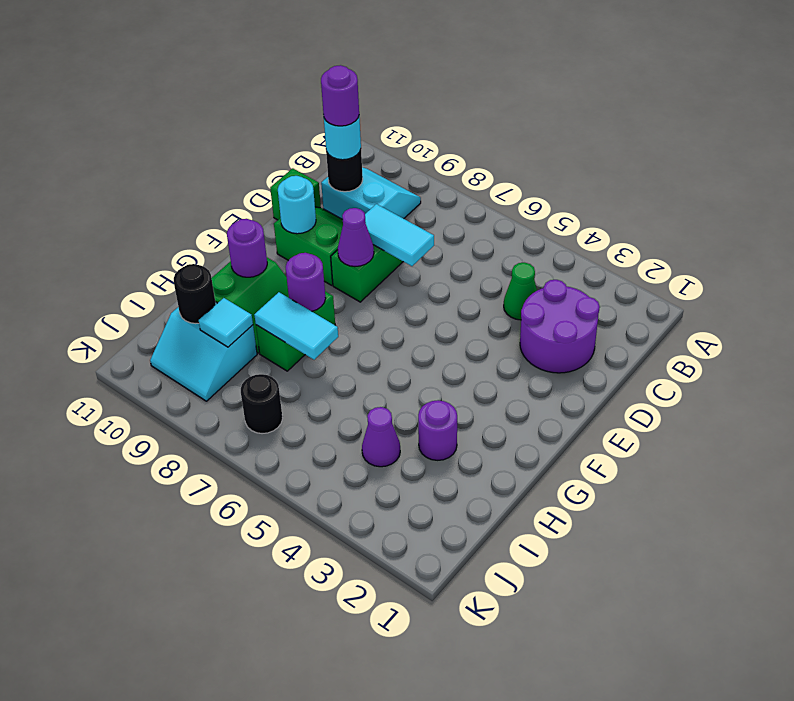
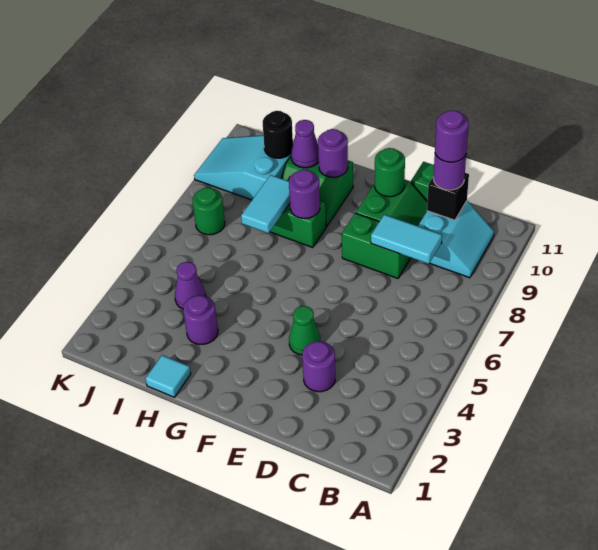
purple 2x2 round brick [520,280,600,373] -> purple 1x1 round brick [302,341,335,392]
green 1x1 cone [504,263,537,320] -> green 1x1 cone moved to [289,306,320,355]
black 1x1 round brick [326,149,363,192] -> black 1x1 brick [427,173,469,220]
cyan 1x1 round brick [324,117,361,160] -> purple 1x1 round brick [433,154,466,190]
cyan 1x2 tile [365,204,434,266] -> cyan 1x2 tile turned to [371,215,442,264]
purple 1x1 cone [338,208,374,267] -> purple 1x1 cone moved to [291,120,319,168]
cyan 1x1 round brick [278,176,316,234] -> green 1x1 round brick [375,148,405,197]
cyan 2x2 slope [150,302,257,401] -> cyan 2x3 slope [194,135,294,200]
cyan 1x1 tile [199,298,253,347] -> cyan 1x1 tile moved to [146,355,191,397]
black 1x1 round brick [241,374,283,434] -> green 1x1 round brick [193,188,225,235]

